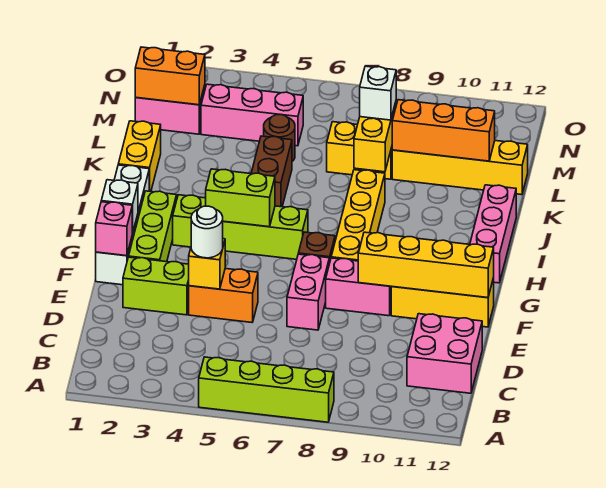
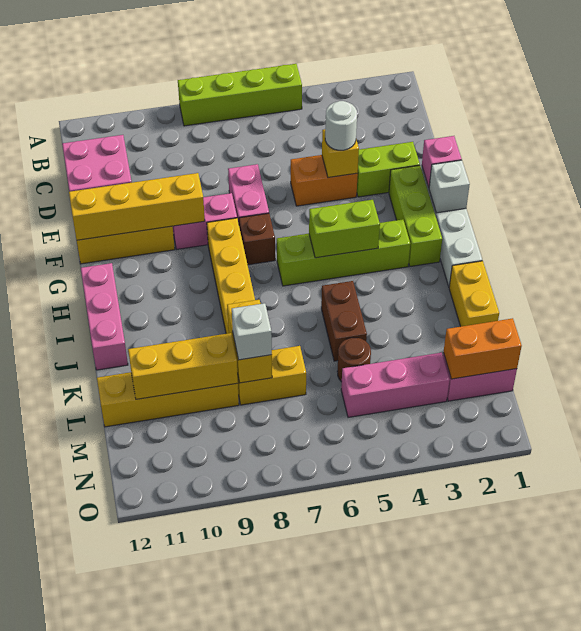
orange 1x3 brick [392,100,495,161] -> yellow 1x3 brick [128,333,238,399]

